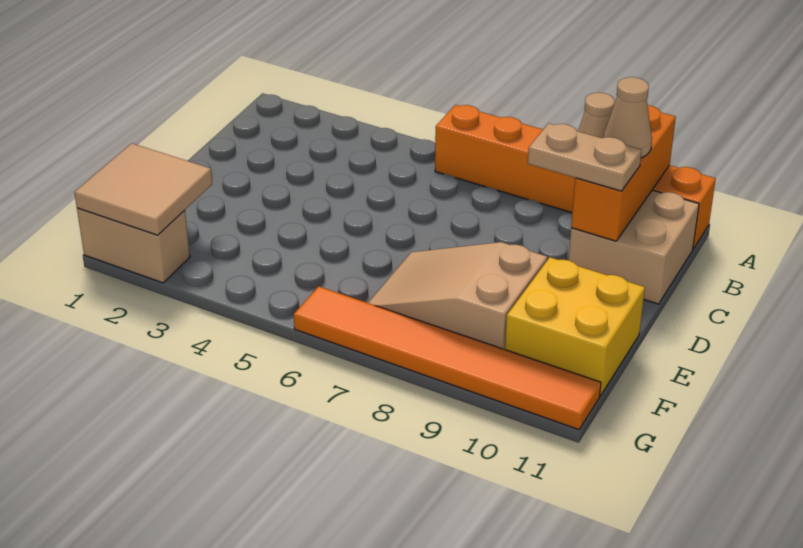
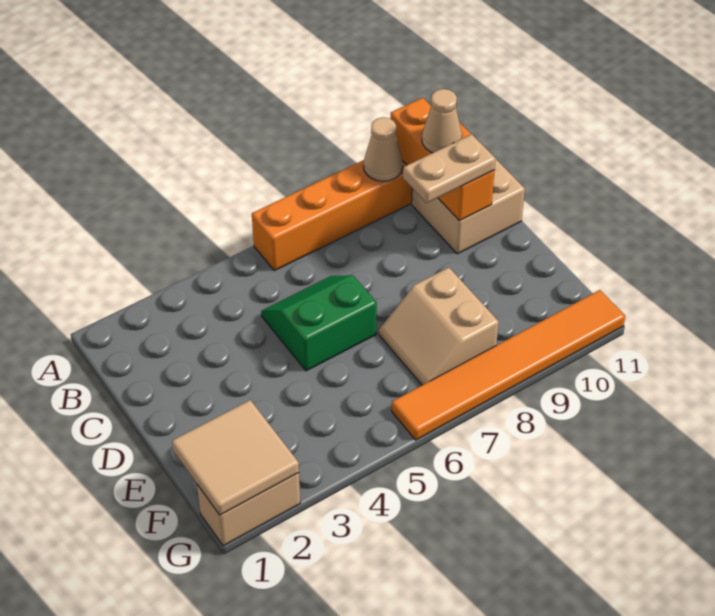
none -> green 2x2 slope [261,275,377,371]
tan 2x3 slope [368,242,547,349] -> tan 2x2 slope [379,268,499,385]
yellow 2x2 brick [505,257,645,396] -> none

